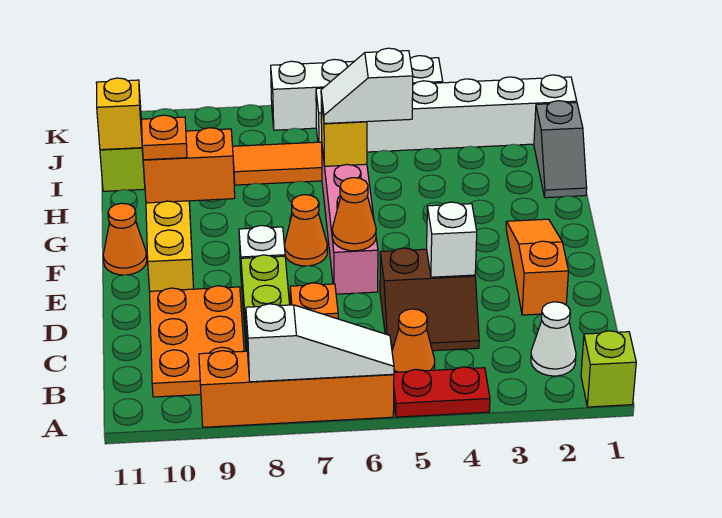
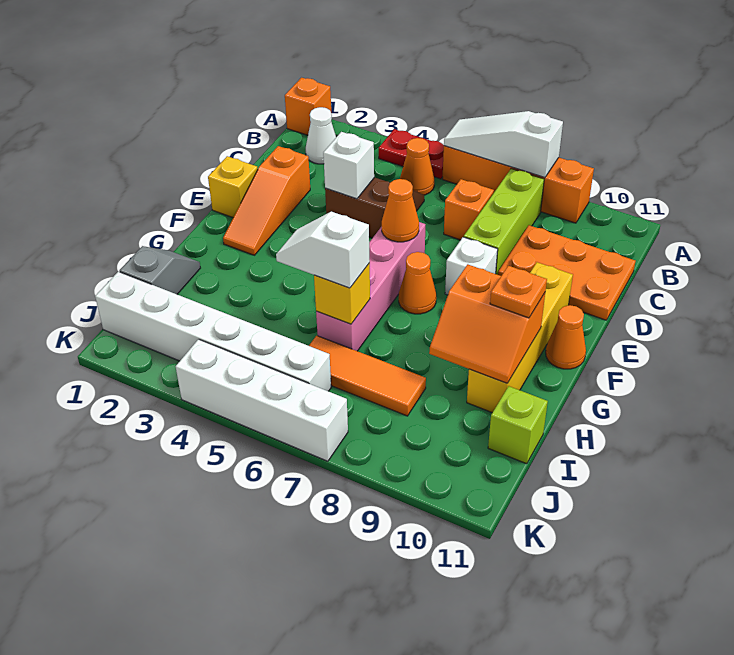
lime 1x1 brick [581,331,636,407] -> orange 1x1 brick [285,78,331,135]
orange 2x3 plate [150,286,244,397] -> orange 2x3 plate turned to [498,225,635,320]
white 1x2 slope [321,48,413,123] -> white 1x2 slope turned to [276,212,370,288]
yellow 1x1 brick [96,78,142,150] -> yellow 1x1 brick moved to [208,156,258,218]

